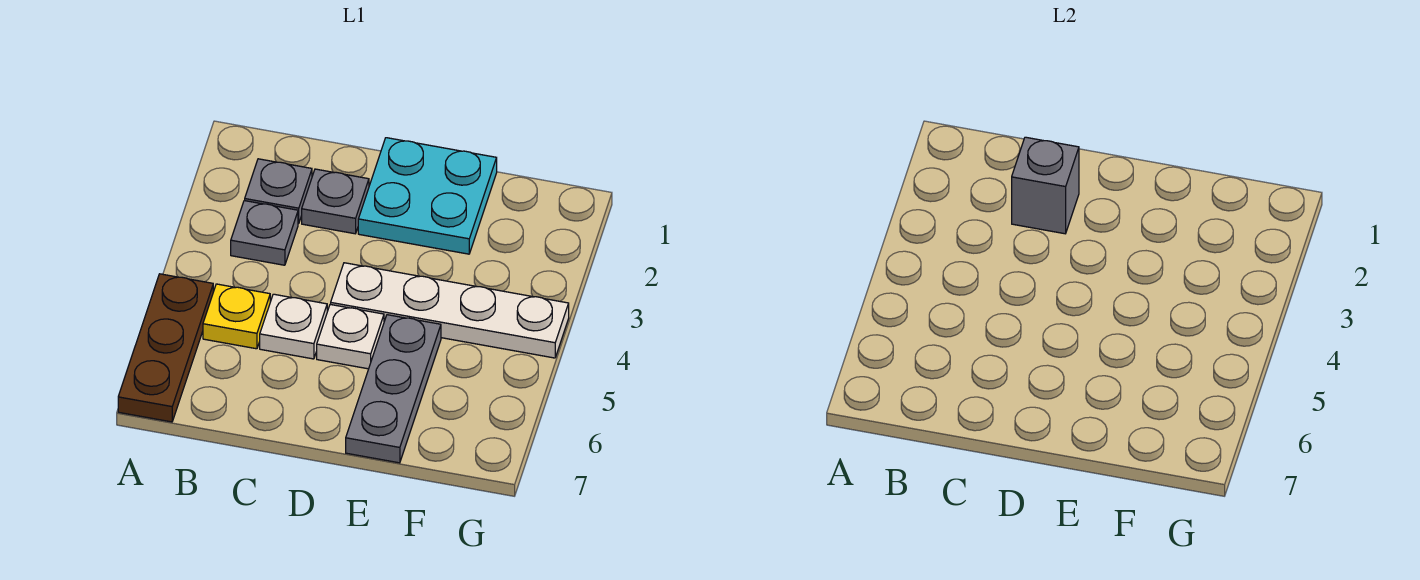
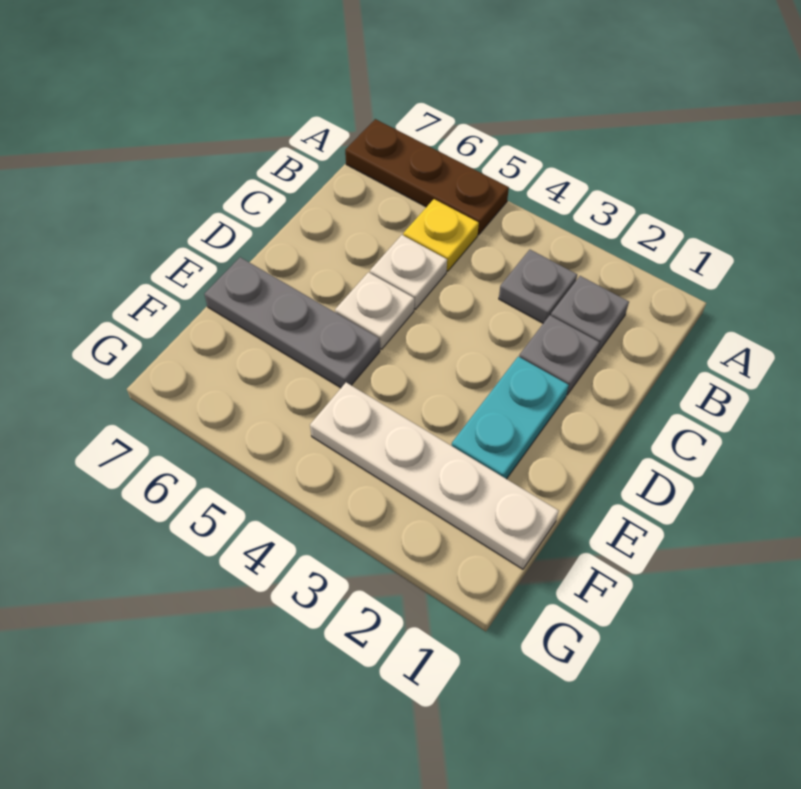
grey 1x1 brick [1012,137,1079,234] -> none
cyan 2x2 plate [358,138,497,254] -> cyan 1x2 plate [452,357,569,479]
white 1x4 plate [331,263,569,358] -> white 1x4 plate turned to [310,383,559,569]

